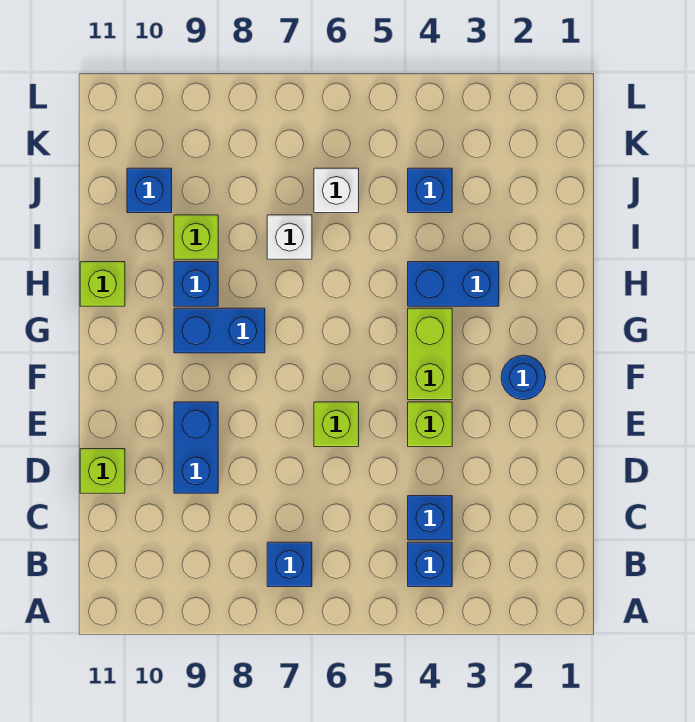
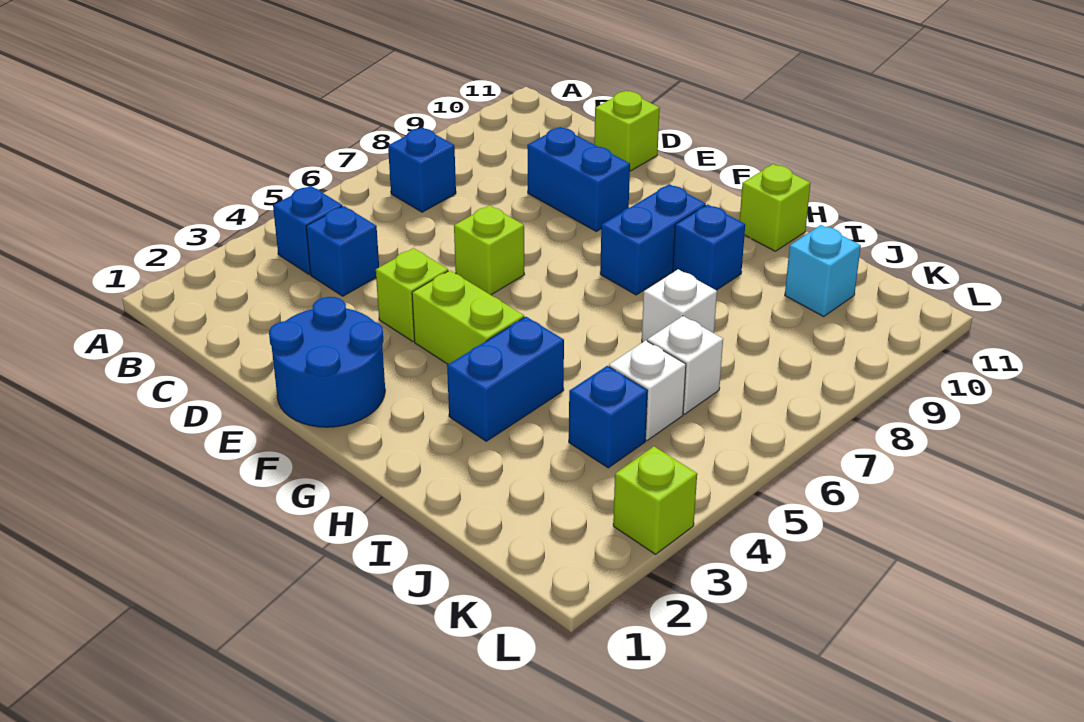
blue 1x1 round brick [501,355,546,400] -> blue 2x2 round brick [269,297,385,427]
lime 1x1 brick [174,215,218,259] -> lime 1x1 brick moved to [613,447,697,554]
none -> white 1x1 brick [609,340,686,441]
blue 1x1 brick [127,168,172,213] -> cyan 1x1 brick [785,225,861,317]

